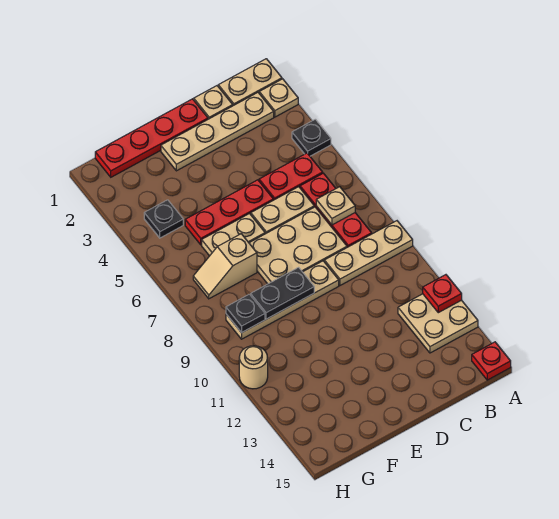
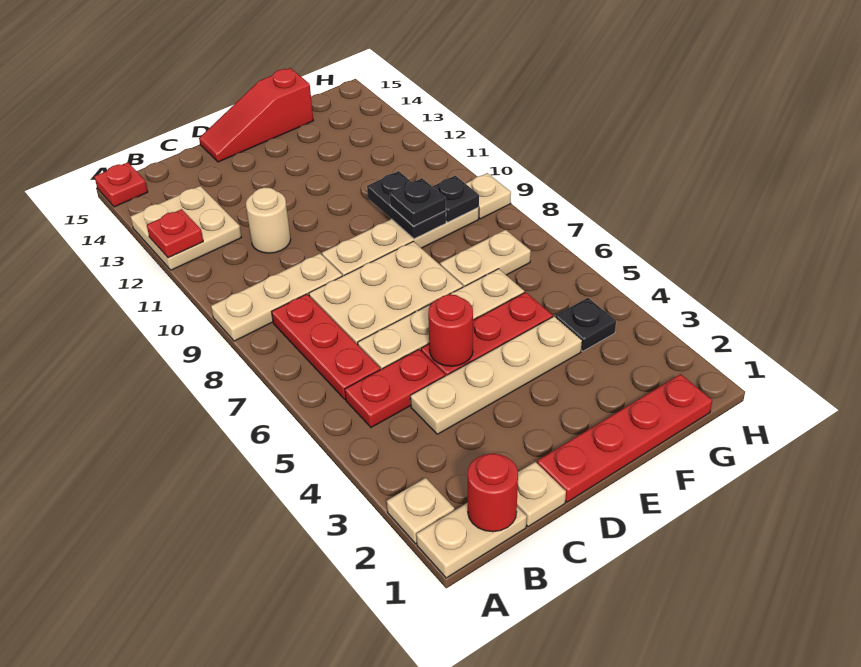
black 1x1 plate [292,119,331,156] -> black 1x1 plate moved to [390,178,446,226]
none -> red 1x1 round brick [468,454,518,532]
tan 1x4 plate [161,93,274,171] -> tan 1x4 plate moved to [410,317,582,434]
tan 1x1 plate [316,187,355,225] -> tan 1x1 plate moved to [465,173,511,219]
none -> red 1x1 round brick [428,294,473,366]
none -> red 1x3 slope [199,68,313,162]
black 1x2 plate [251,268,314,319] -> black 1x2 plate turned to [367,171,446,239]
tan 1x2 slope [193,234,257,299] -> tan 1x2 plate [440,230,531,287]
tan 1x1 round brick [239,346,268,389] -> tan 1x1 round brick moved to [246,187,291,253]

